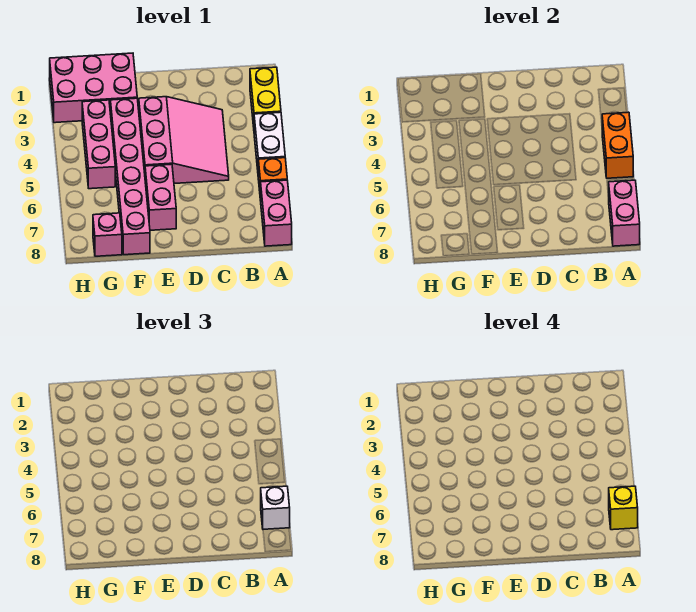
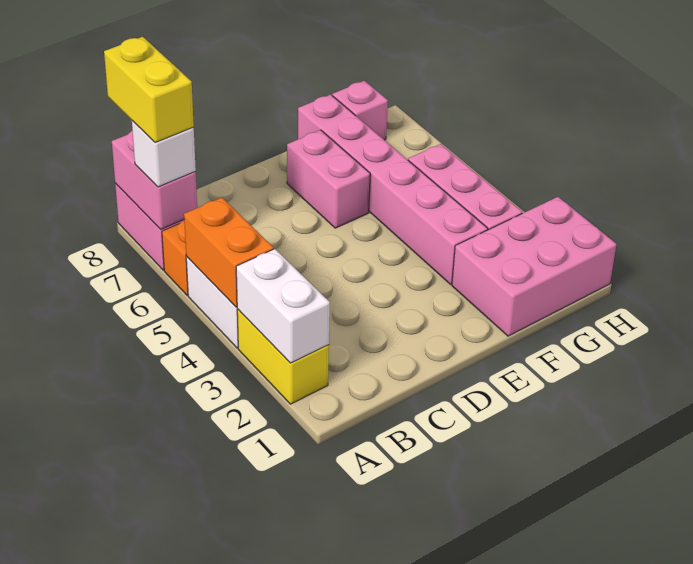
none -> white 1x2 brick [236,249,330,363]
yellow 1x1 brick [609,486,638,530] -> yellow 1x2 brick [104,37,194,143]
pink 3x3 slope [139,97,229,184] -> none

